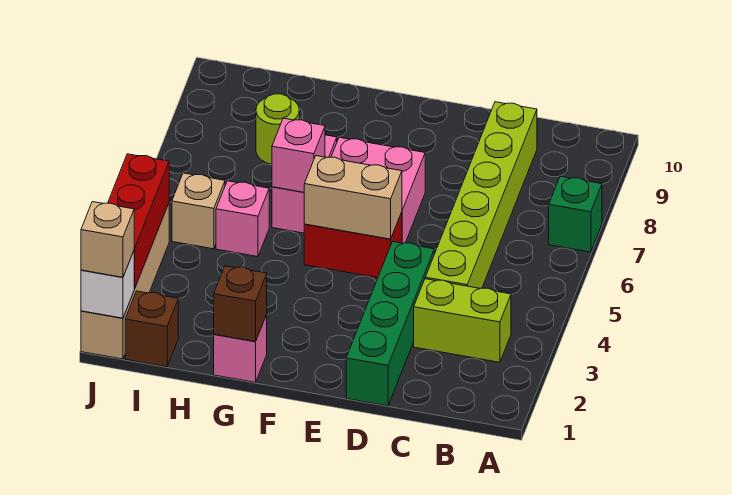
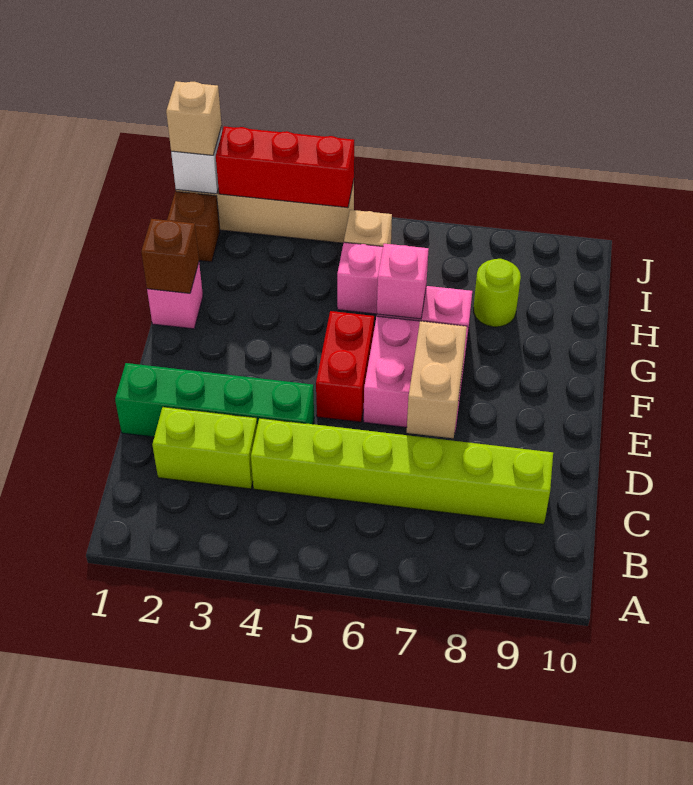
green 1x1 brick [549,176,602,252] -> none
lime 1x2 brick [414,279,511,362] -> lime 1x2 brick turned to [152,407,257,489]
tan 1x2 brick [304,156,402,239] -> tan 1x2 brick moved to [407,321,467,438]

